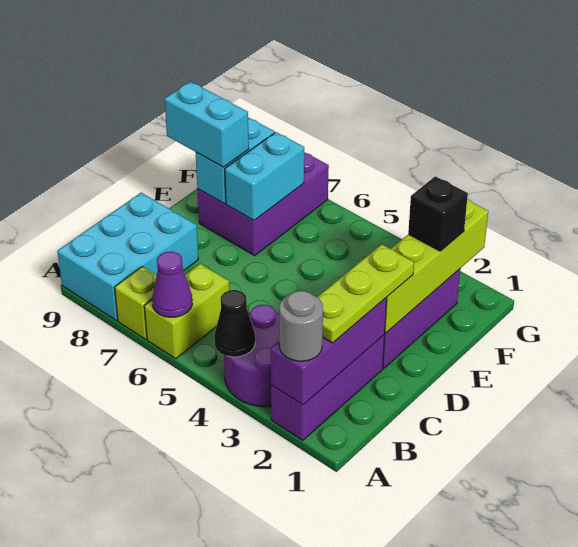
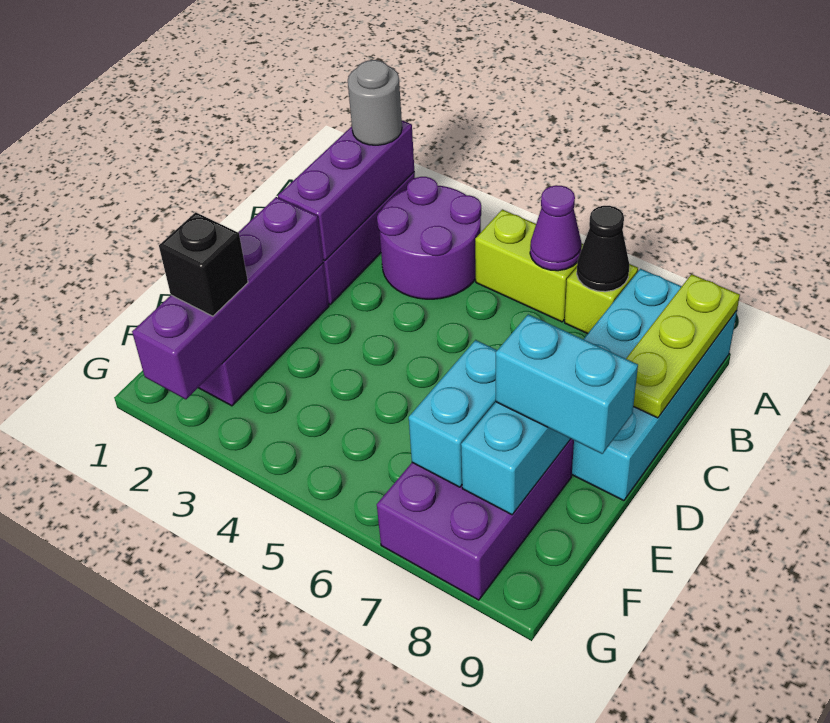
black 1x1 cone [214,290,255,357] -> black 1x1 cone moved to [577,206,629,292]
lime 1x2 brick [144,264,229,359] -> lime 1x2 brick turned to [475,209,584,322]
cyan 2x3 brick [57,193,198,321] -> cyan 2x4 brick [572,269,737,501]
lime 1x3 plate [317,244,414,343] -> lime 1x3 plate moved to [626,274,740,418]
lime 1x4 brick [385,199,488,333] -> purple 1x4 brick [132,197,323,399]

